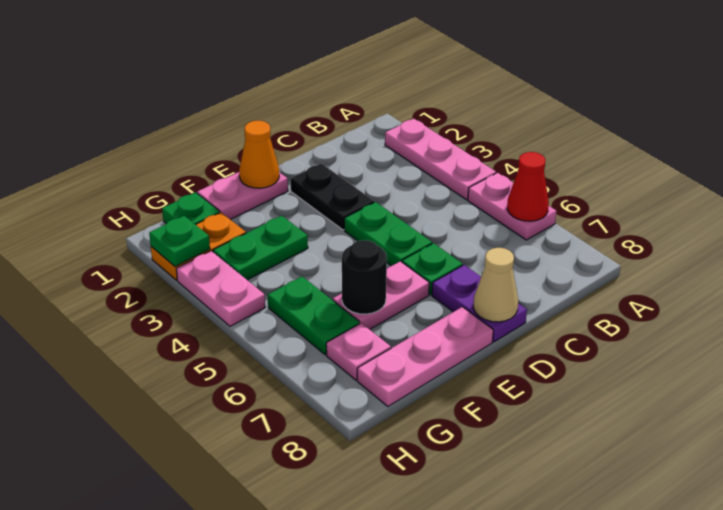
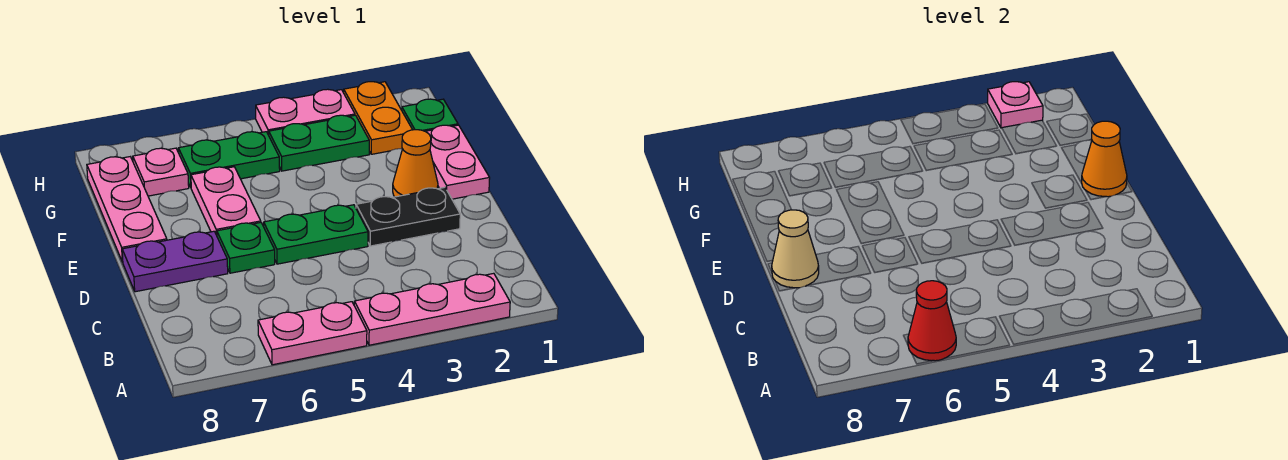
none -> orange 1x1 cone [393,130,438,197]
green 1x2 plate [213,216,308,280] -> green 1x2 plate turned to [269,115,369,171]
black 1x1 round brick [342,240,387,314] -> none
green 1x1 plate [149,216,210,266] -> pink 1x1 plate [988,82,1043,128]

